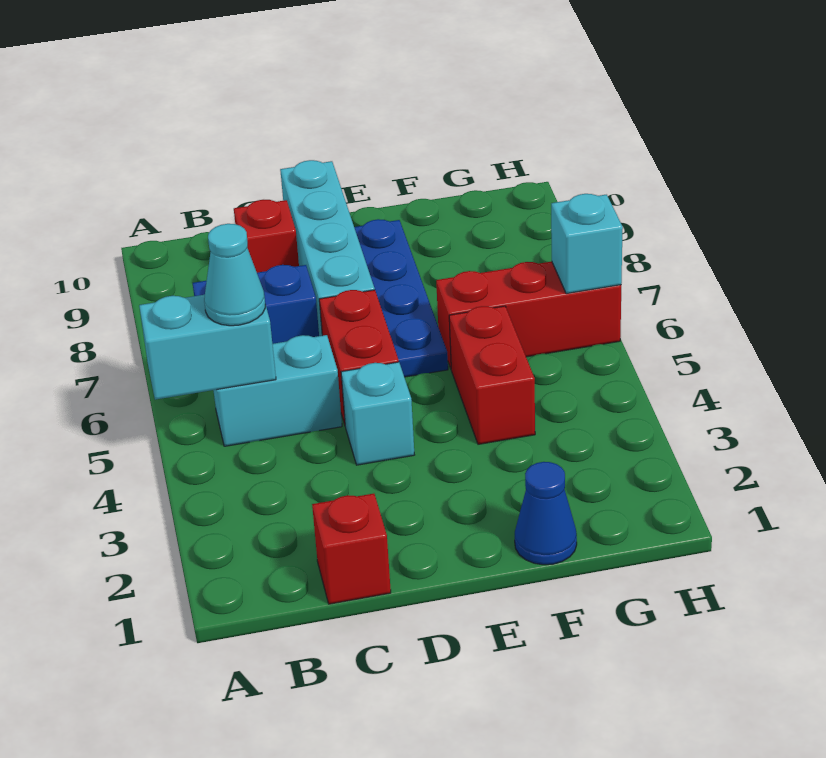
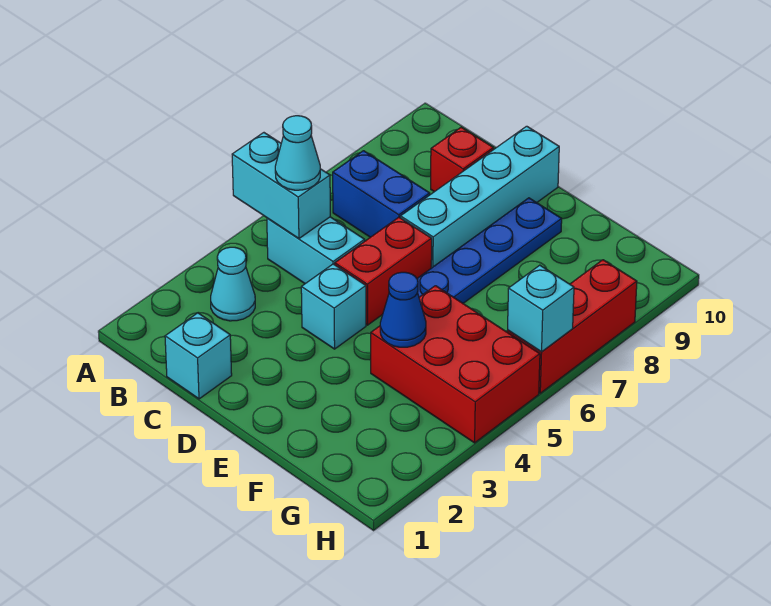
none -> cyan 1x1 cone [211,247,255,321]
red 1x1 brick [312,494,391,604] -> cyan 1x1 brick [165,313,232,399]
blue 1x1 cone [515,462,577,565] -> blue 1x1 cone moved to [380,272,426,347]
red 1x2 brick [449,306,535,444] -> red 2x3 brick [371,286,540,443]
red 1x3 brick [436,262,621,368] -> red 1x3 brick turned to [507,260,637,393]

